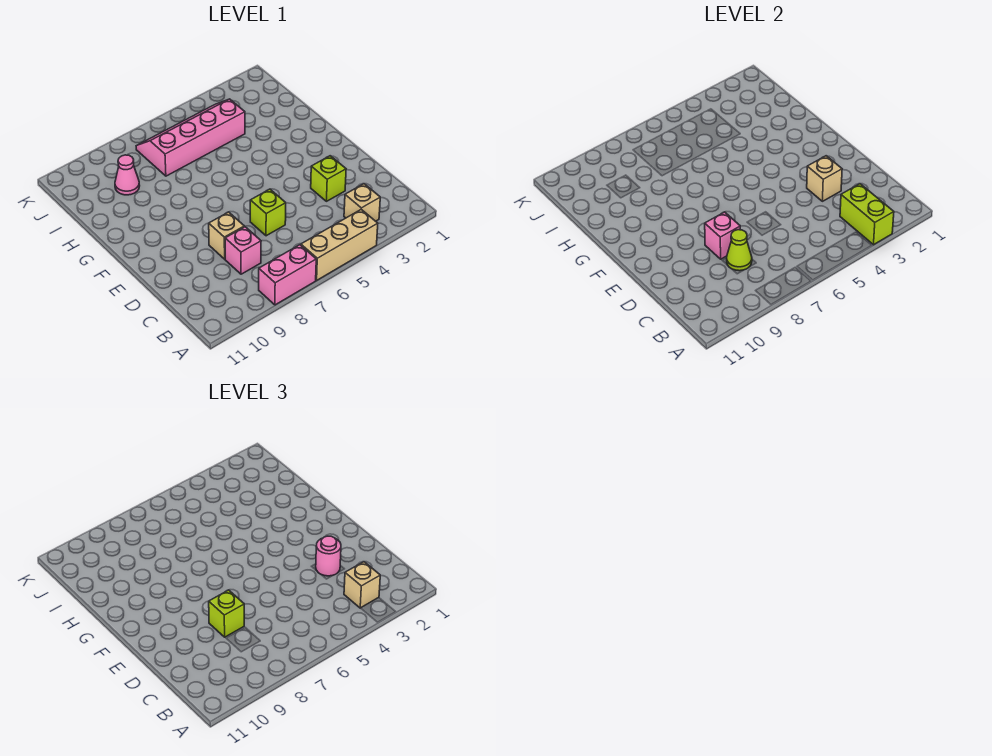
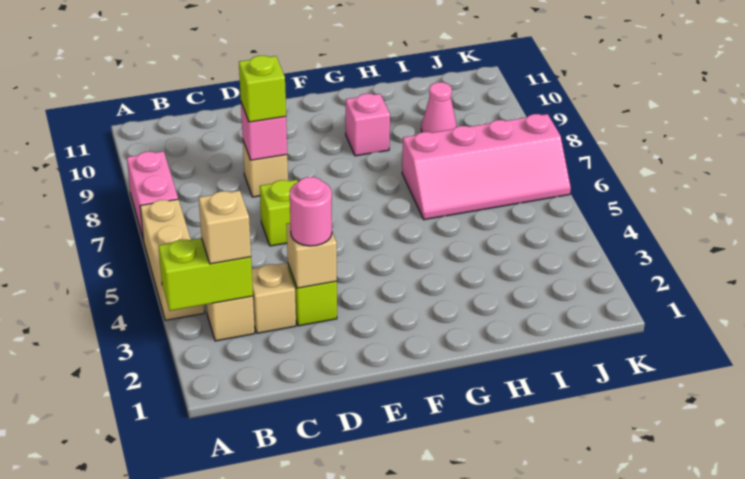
none -> tan 1x1 brick [252,263,296,333]
pink 1x1 brick [225,227,261,274] -> pink 1x1 brick moved to [346,94,390,156]
lime 1x1 cone [727,230,752,271] -> none
pink 2x4 slope [136,99,245,176] -> pink 2x4 slope turned to [402,114,571,220]

